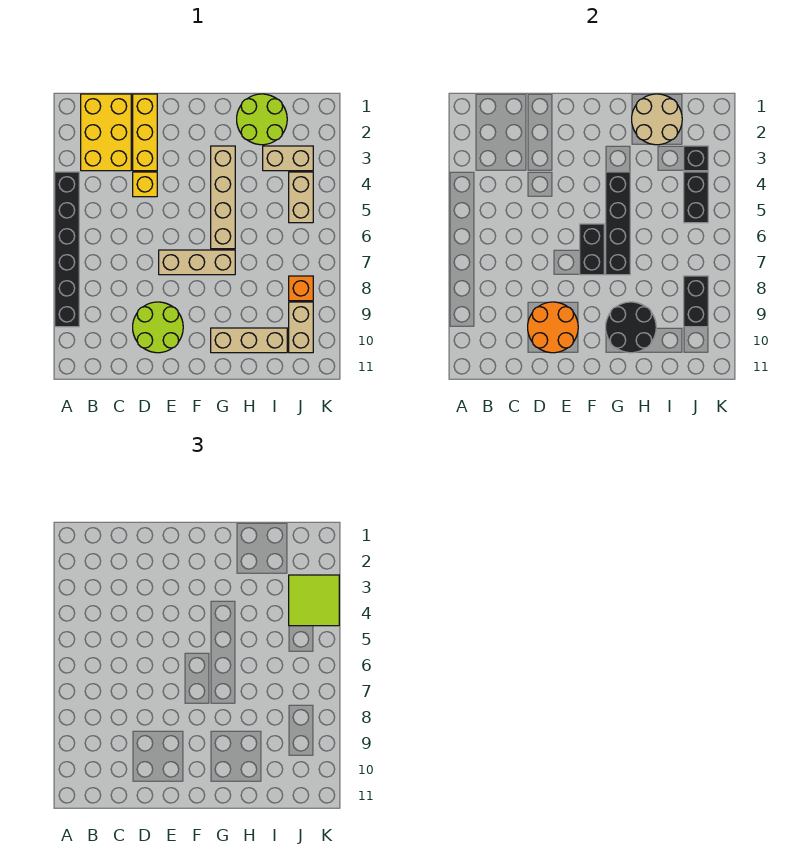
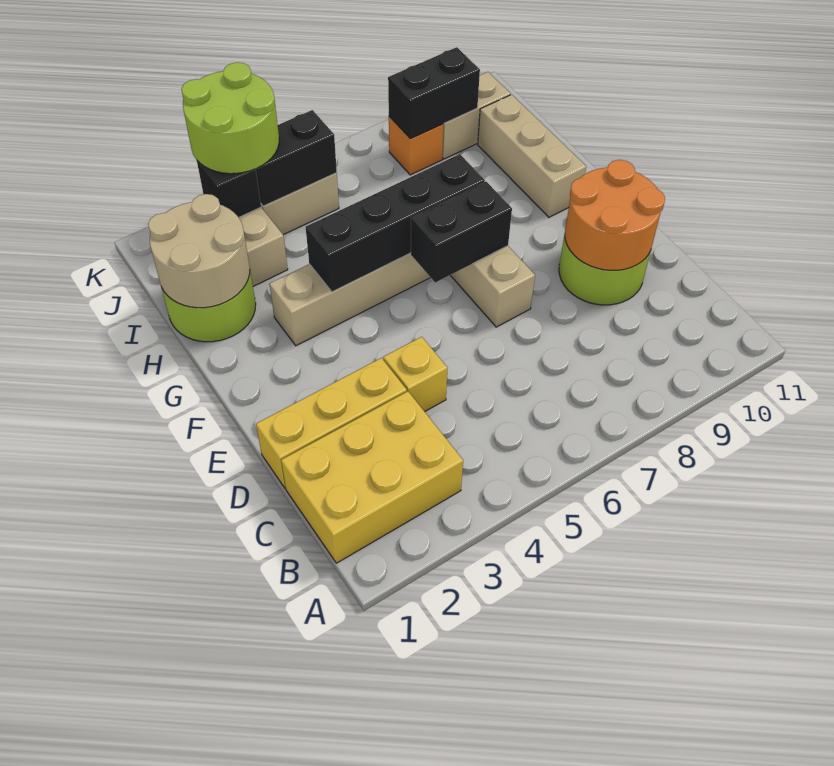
black 1x6 brick [55,172,79,327] -> none
black 2x2 round brick [606,302,656,353] -> none
lime 2x2 tile [289,575,339,626] -> lime 2x2 round brick [181,62,279,174]

